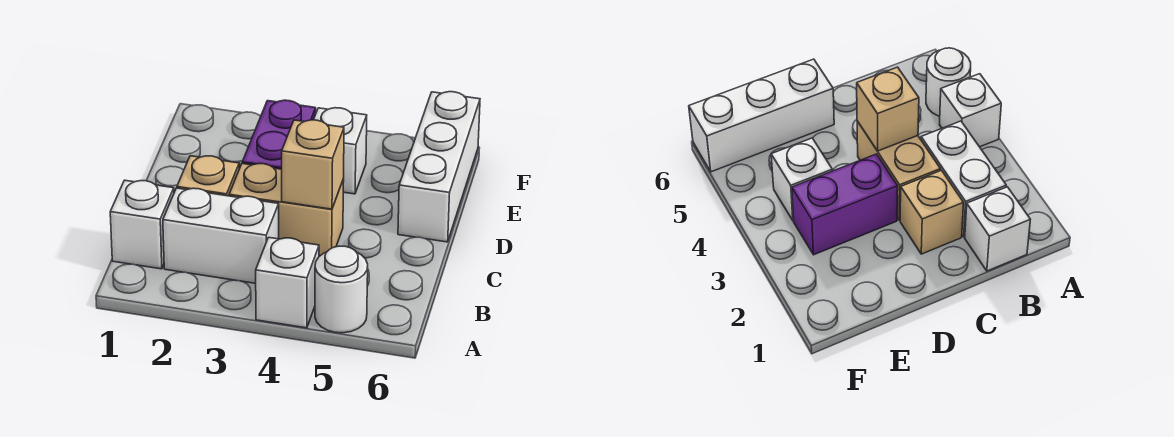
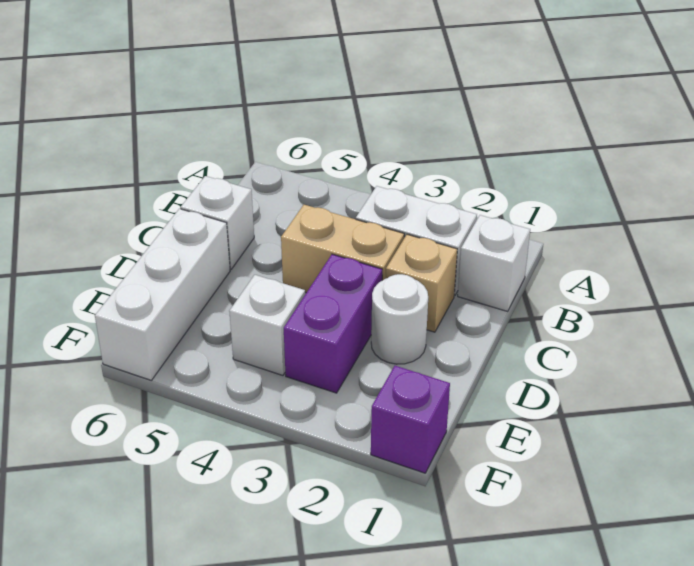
white 1x1 brick [256,237,319,328] -> white 1x1 brick moved to [181,176,254,269]
white 1x1 round brick [315,246,368,333] -> white 1x1 round brick moved to [371,274,428,364]
tan 1x1 brick [282,120,344,209] -> none
none -> purple 1x1 brick [371,366,450,473]

